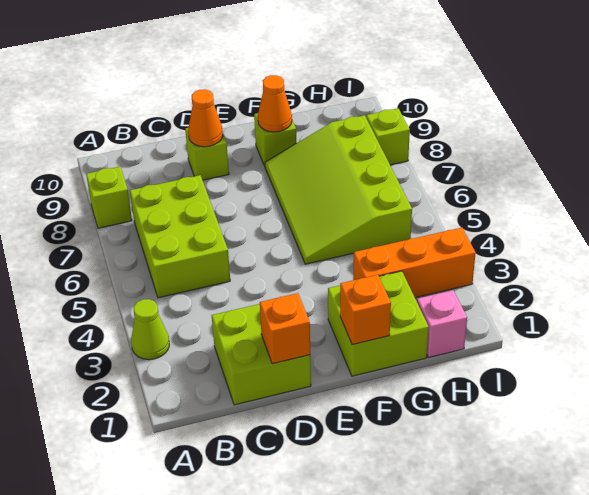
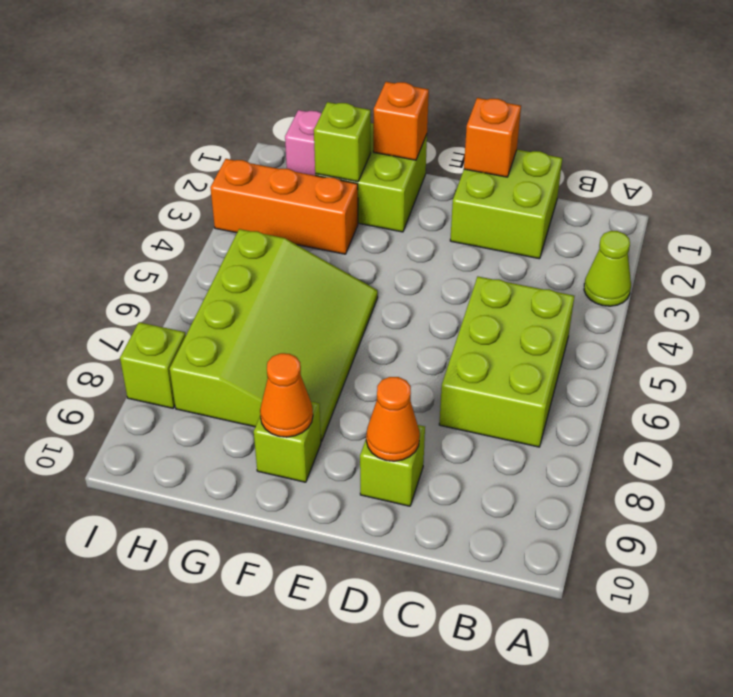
lime 1x1 brick [86,167,132,228] -> lime 1x1 brick moved to [314,102,371,182]

